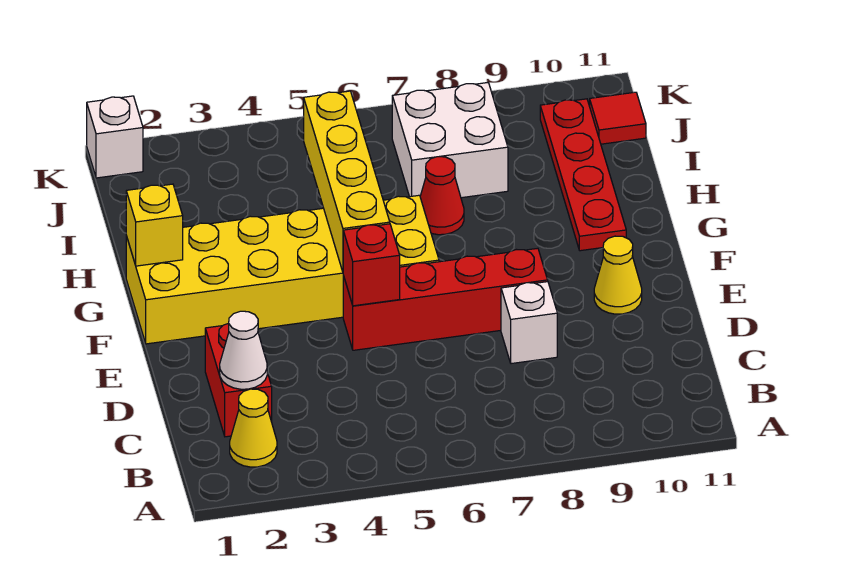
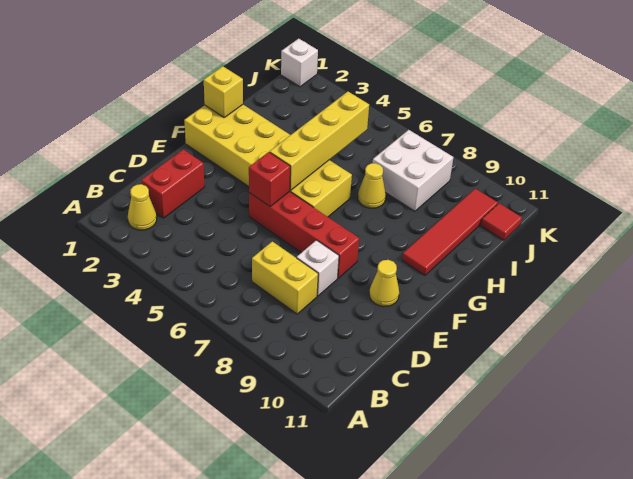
white 1x1 cone [220,311,267,389] -> none
none -> yellow 1x2 brick [252,241,318,314]
red 1x4 plate [540,99,626,251] -> red 1x4 tile [402,189,498,275]
red 1x1 cone [420,157,464,235] -> yellow 1x1 cone [358,163,386,208]

